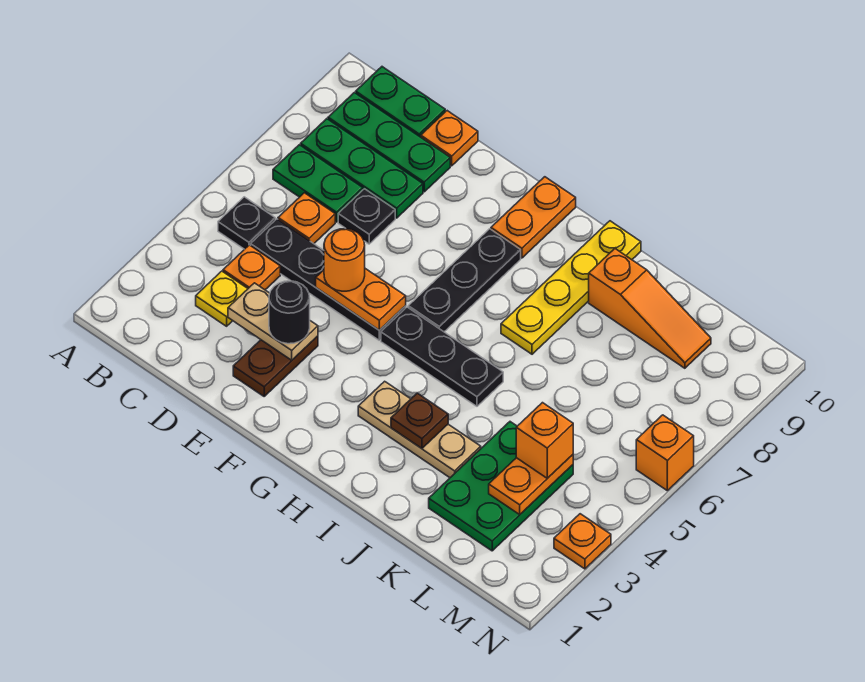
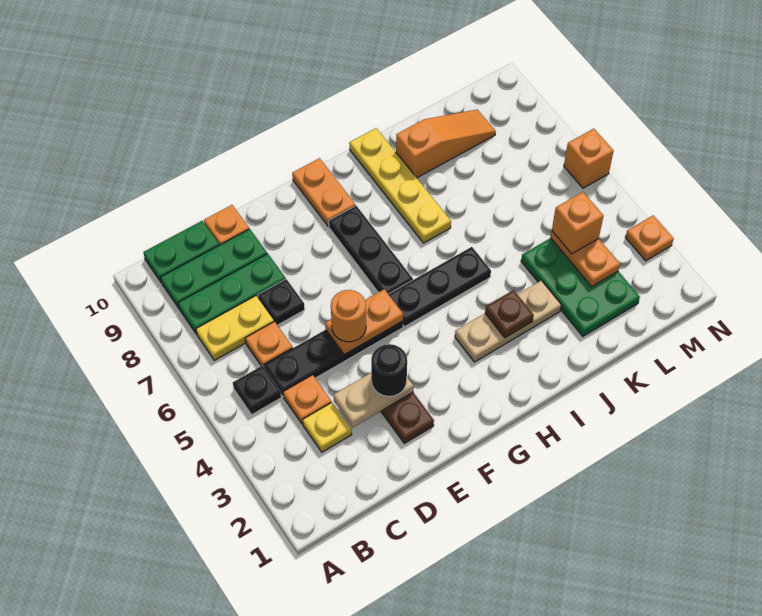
green 1x2 plate [273,145,363,222] -> yellow 1x2 plate [196,296,274,360]

